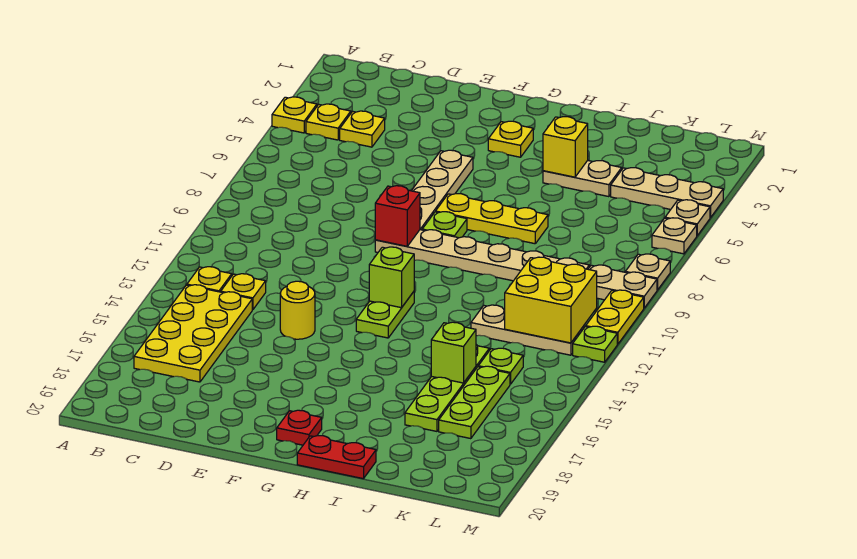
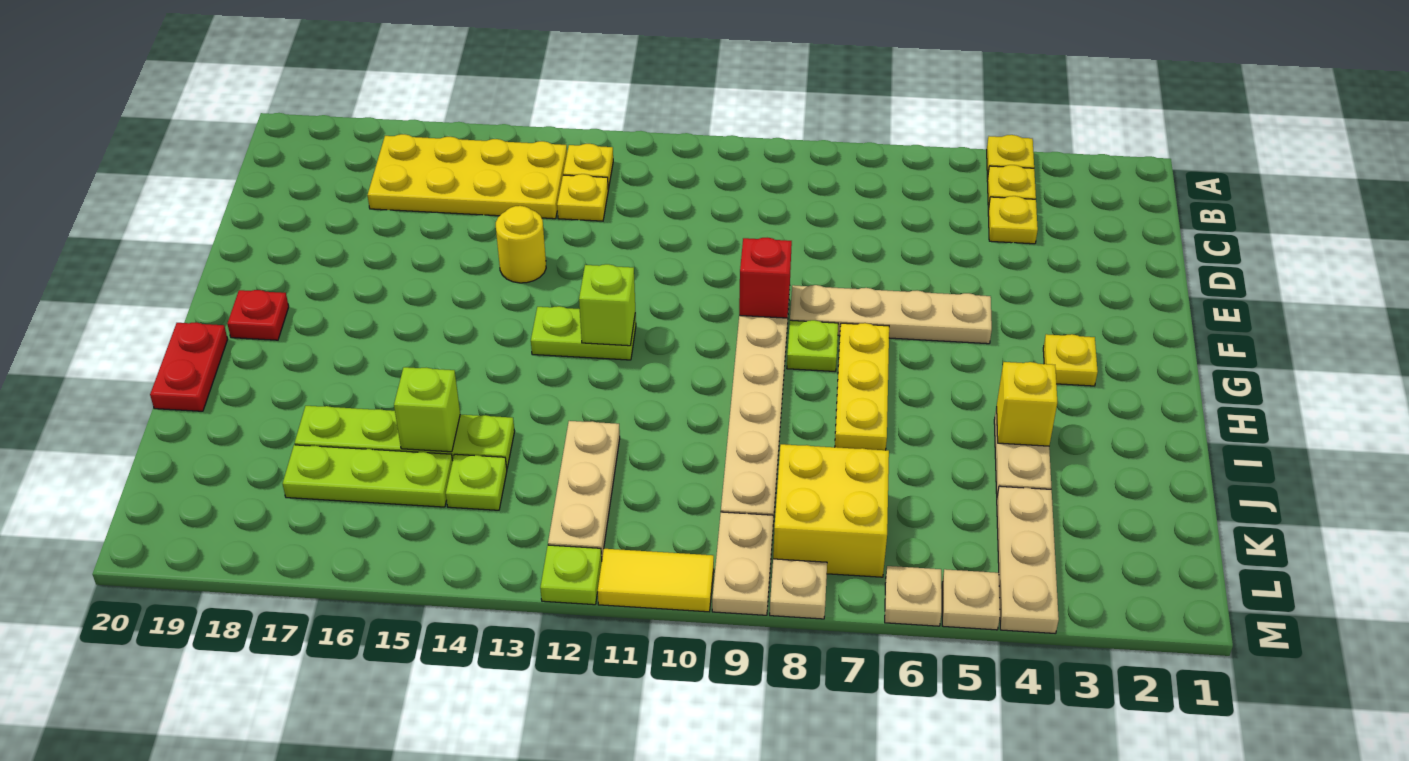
yellow 2x2 brick [505,257,597,343] -> yellow 2x2 brick moved to [773,444,889,577]
yellow 1x2 plate [586,290,644,344] -> yellow 1x2 tile [598,549,714,612]

